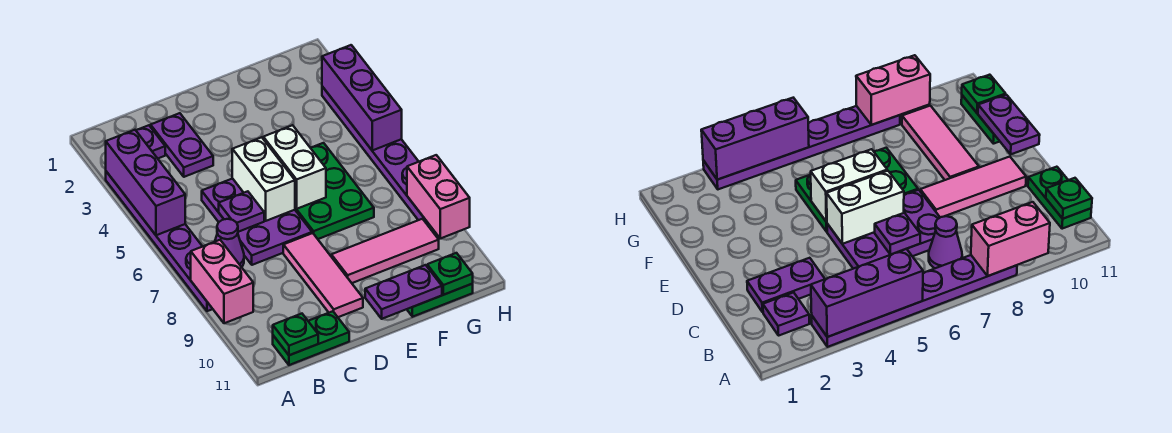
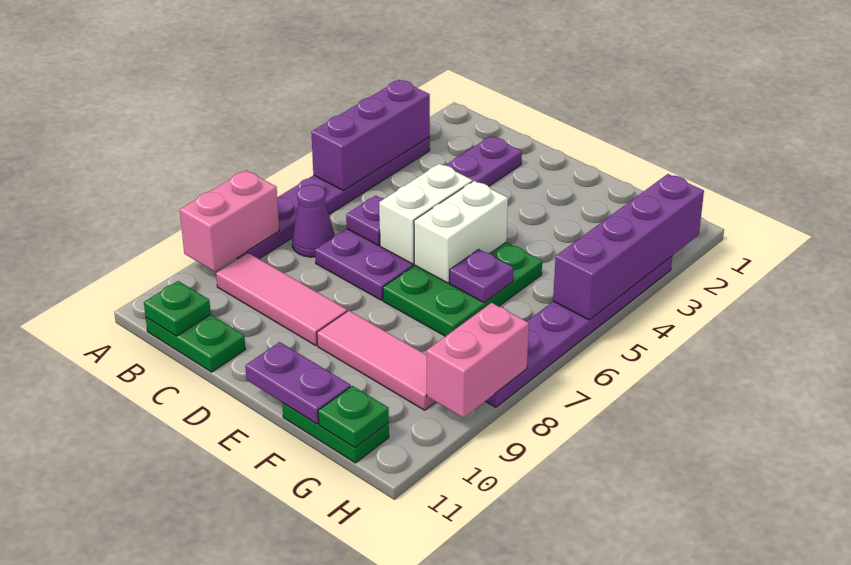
purple 1x1 plate [136,125,165,158] -> purple 1x1 plate moved to [450,250,513,302]
pink 1x3 tile [283,233,363,317] -> pink 1x3 tile turned to [216,253,347,346]
purple 1x3 brick [322,45,402,150] -> purple 1x4 brick [553,174,704,320]

